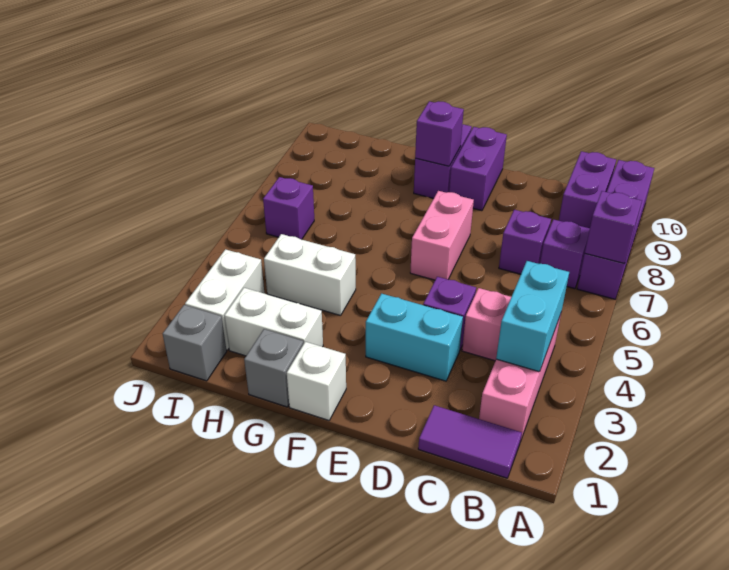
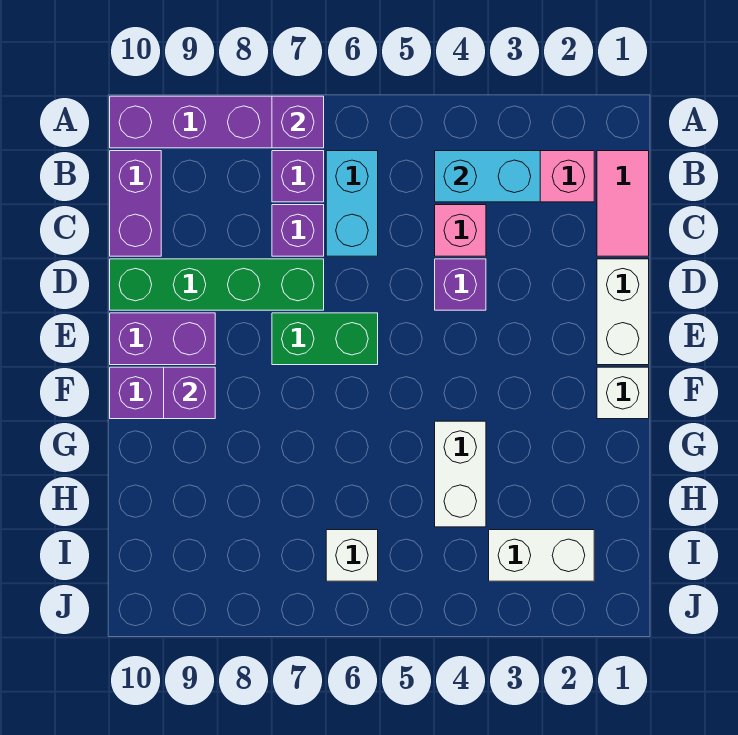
purple 1x2 tile [418,405,522,478] -> pink 1x2 tile [597,151,649,256]
purple 1x2 brick [559,151,616,228] -> purple 1x2 brick turned to [110,151,161,256]
cyan 1x2 brick [366,294,463,381] -> cyan 1x2 brick moved to [326,151,378,256]
none -> green 1x4 brick [110,259,324,310]
pink 1x2 brick [410,191,474,280] -> green 1x2 brick [272,313,378,365]
grey 1x1 brick [244,329,303,407] -> none
white 1x2 brick [224,288,323,356] -> white 1x2 brick moved to [597,259,649,365]
grey 1x1 brick [163,305,227,381] -> none
purple 1x1 brick [263,177,314,239] -> white 1x1 brick [326,530,378,581]

